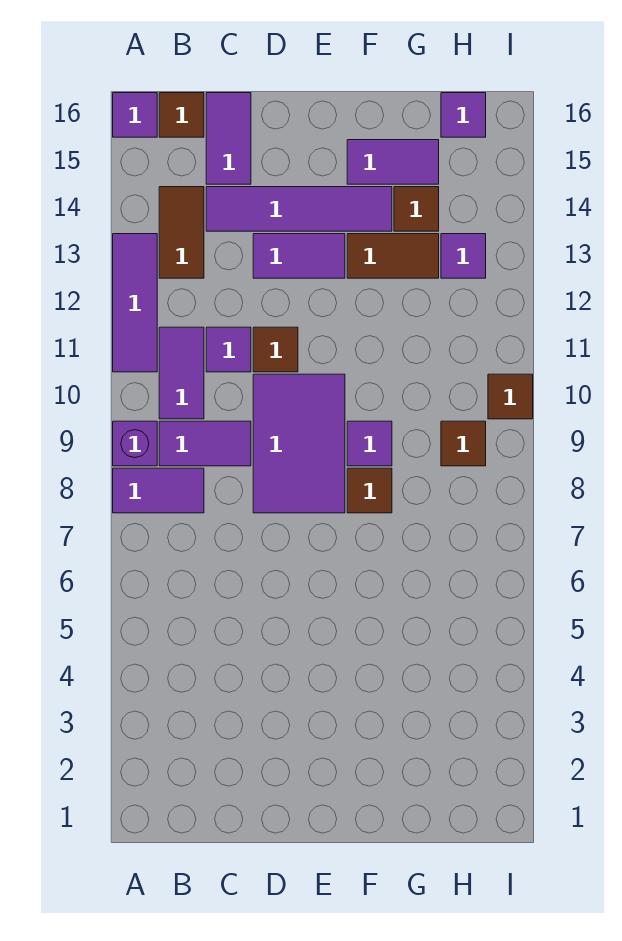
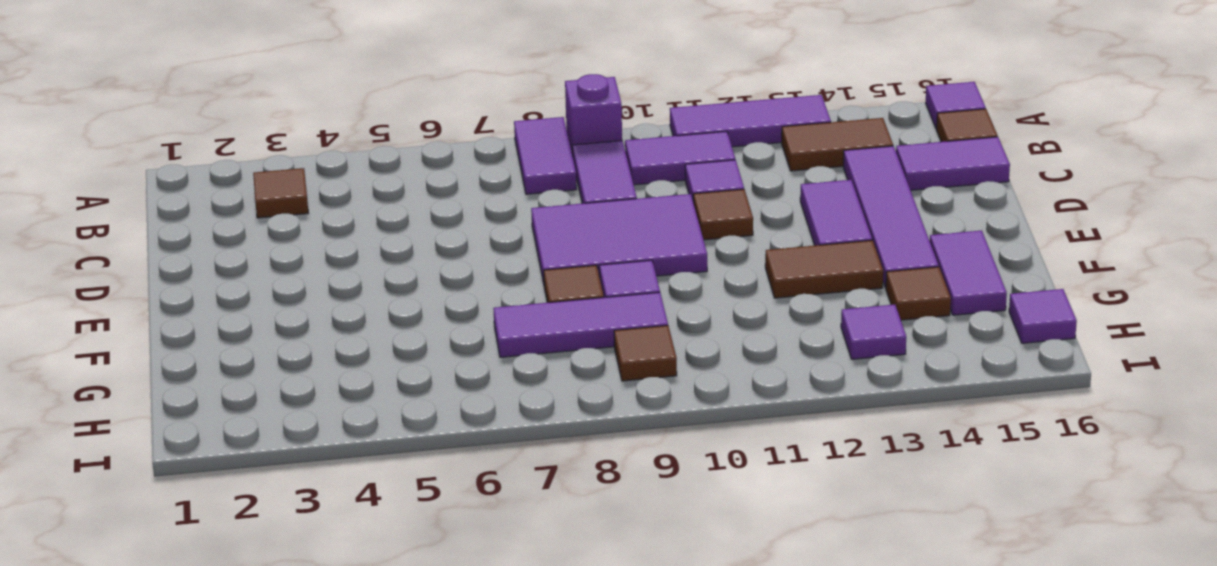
brown 1x2 tile [347,234,439,278] -> brown 1x2 tile turned to [765,240,883,298]
none -> purple 1x3 tile [493,292,668,357]
brown 1x1 tile [488,374,533,419] -> brown 1x1 tile moved to [253,168,308,218]

